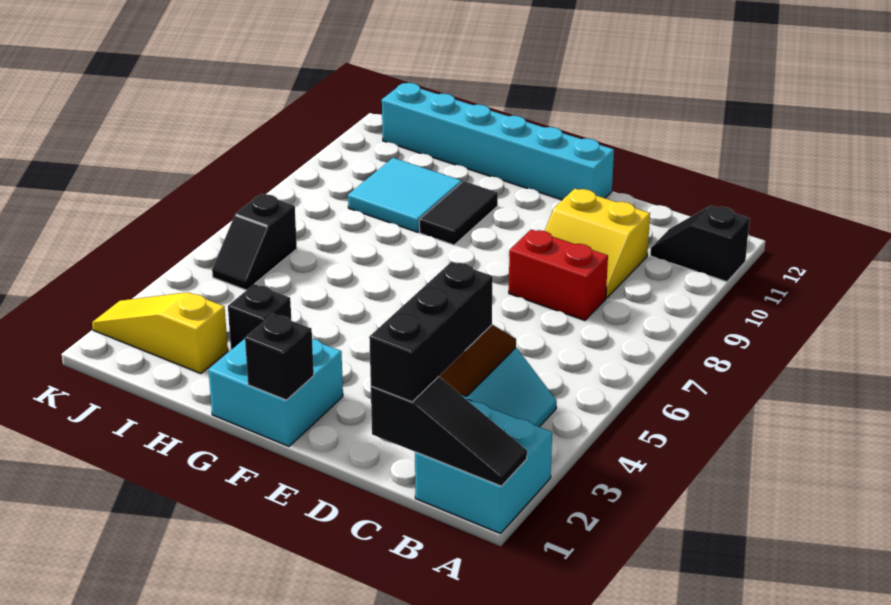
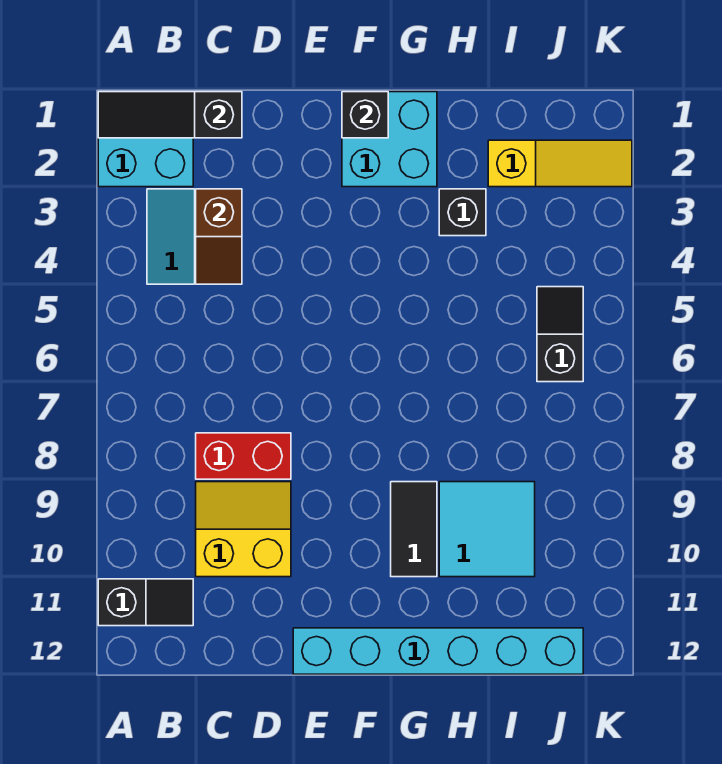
black 1x3 brick [369,262,493,402] -> none

